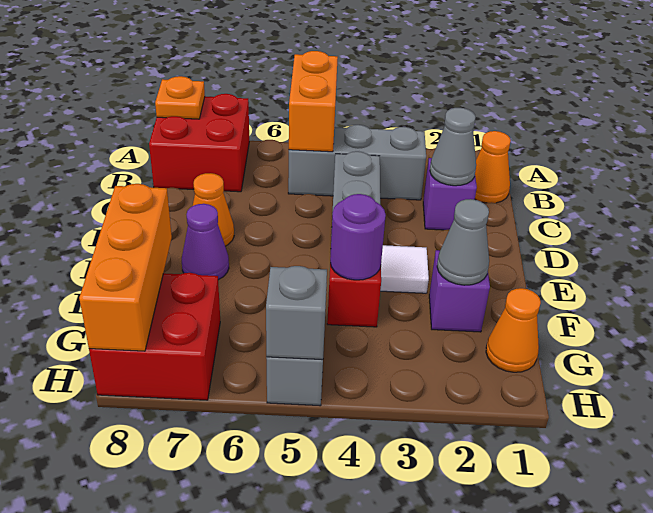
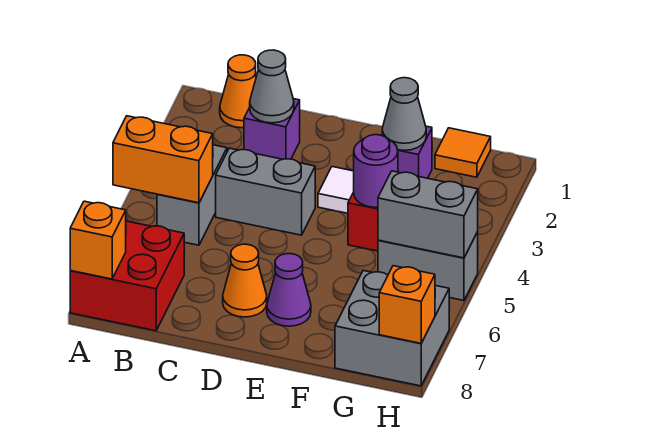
orange 1x1 plate [155,76,205,119] -> orange 1x1 brick [70,201,126,279]
grey 1x3 brick [288,125,426,200] -> grey 1x2 brick [157,145,227,245]
orange 1x3 brick [79,184,172,351] -> orange 1x1 brick [379,266,435,343]
orange 1x1 cone [486,288,541,372] -> orange 1x1 tile [435,128,491,177]
red 2x2 brick [89,273,220,400] -> grey 2x2 brick [335,271,449,386]
grey 1x1 brick [266,266,327,360] -> grey 1x2 brick [378,171,478,258]

